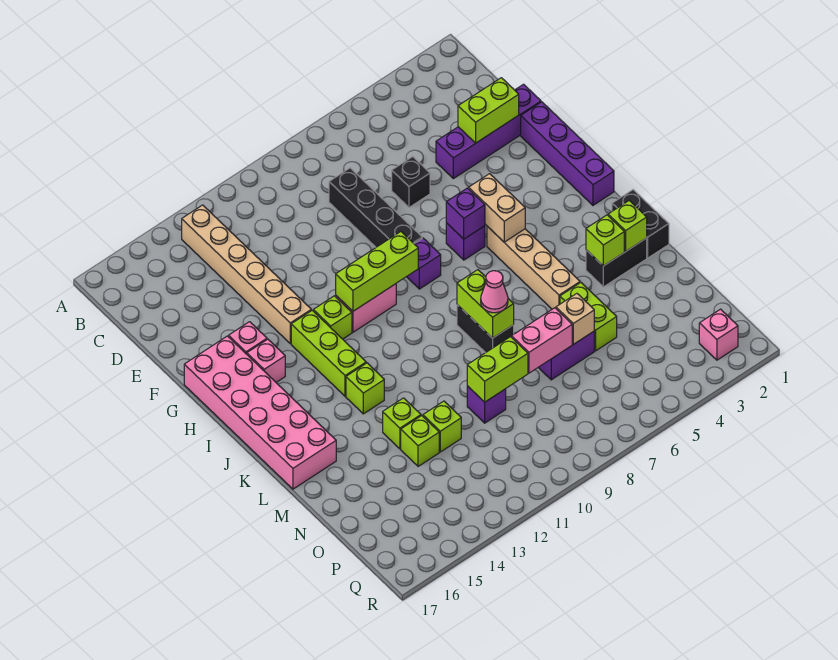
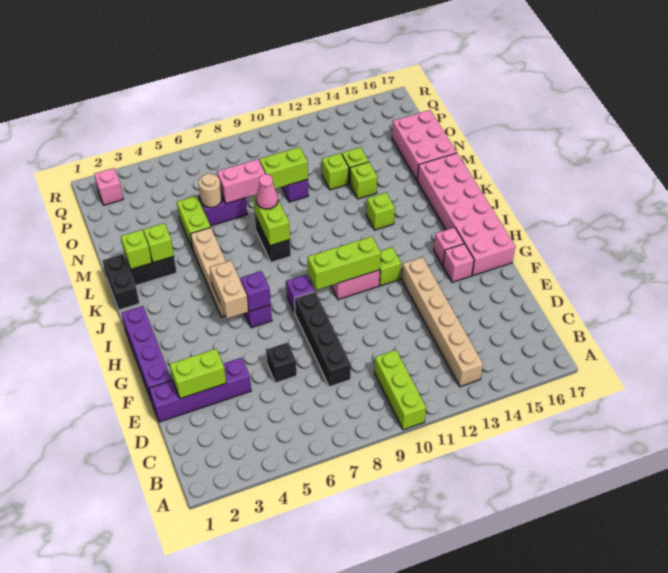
lime 1x3 brick [291,310,366,396] -> lime 1x3 brick moved to [374,350,426,430]
none -> pink 2x3 brick [392,110,457,180]
tan 1x1 brick [556,294,594,344] -> tan 1x1 round brick [198,174,222,208]

